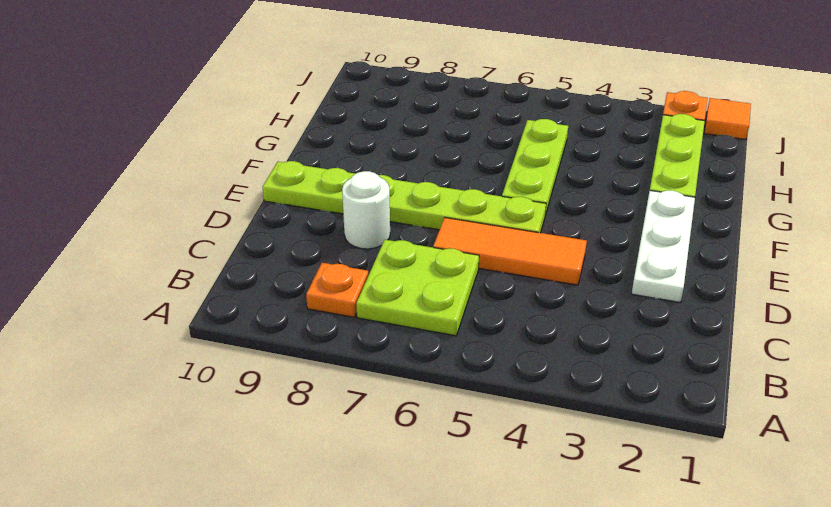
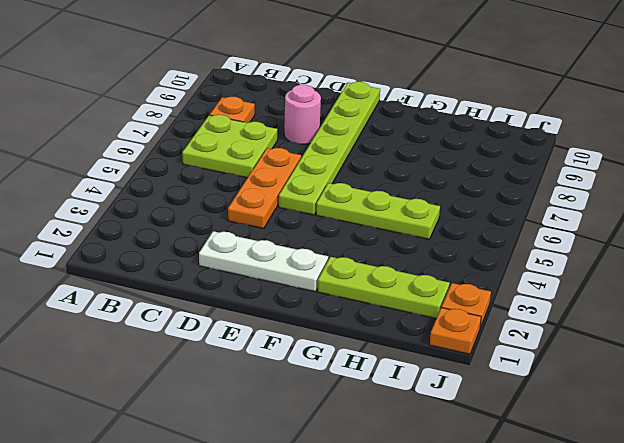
orange 1x3 tile [433,218,587,285] -> orange 1x3 plate [228,148,301,229]
white 1x1 round brick [342,171,390,249] -> pink 1x1 round brick [284,85,321,144]
orange 1x1 tile [704,98,751,140] -> orange 1x1 plate [430,308,481,354]

